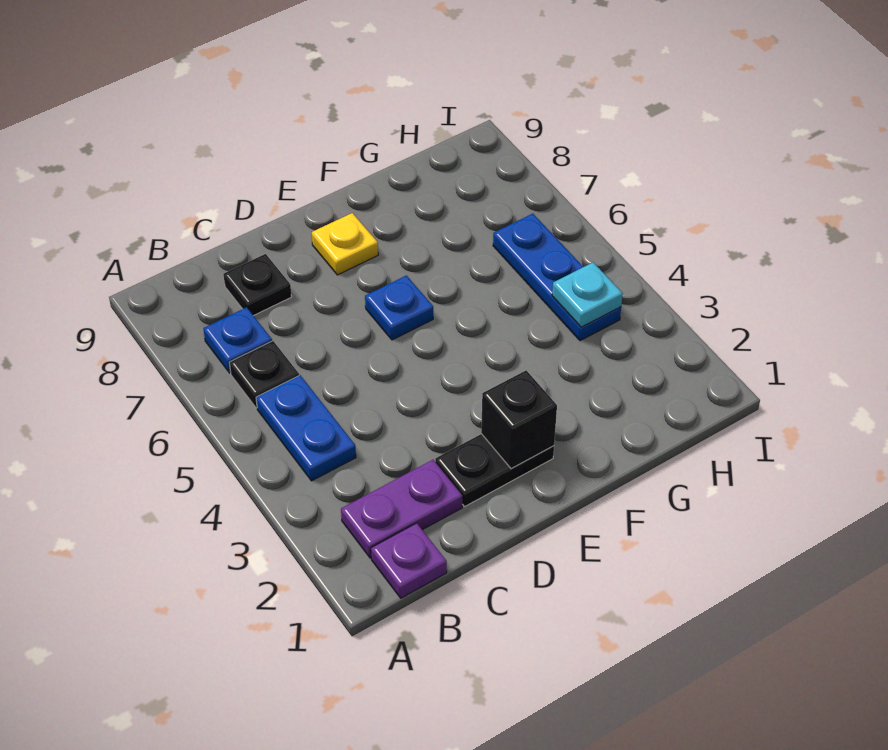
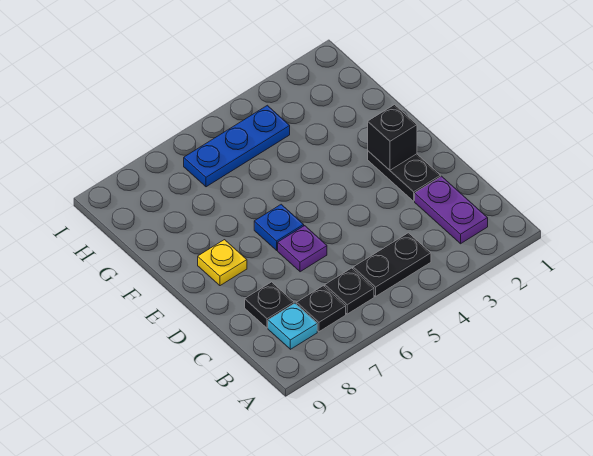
purple 1x1 plate [371,523,447,598] -> purple 1x1 plate moved to [278,226,327,272]
blue 1x2 plate [256,375,356,481] -> black 1x2 plate [353,233,431,296]
blue 1x1 plate [203,307,272,373] -> black 1x1 plate [296,286,346,332]
cyan 1x1 plate [552,263,623,327] -> cyan 1x1 plate moved to [268,303,317,349]

